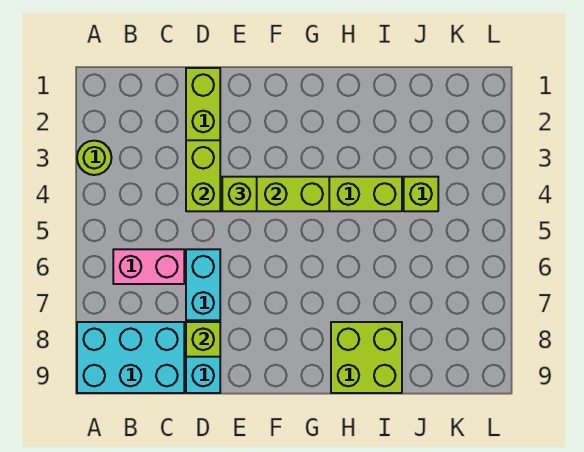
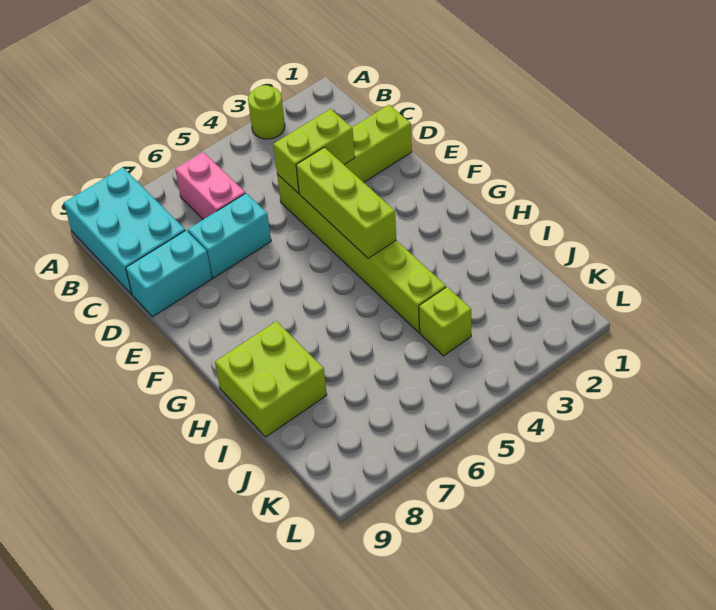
lime 1x1 brick [186,322,220,357] -> none
lime 1x1 brick [222,177,257,211] -> none

